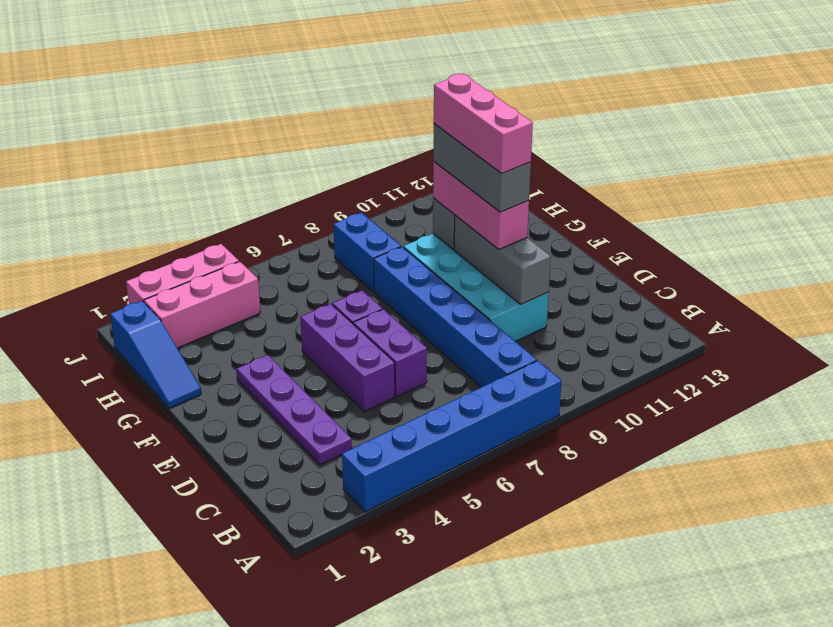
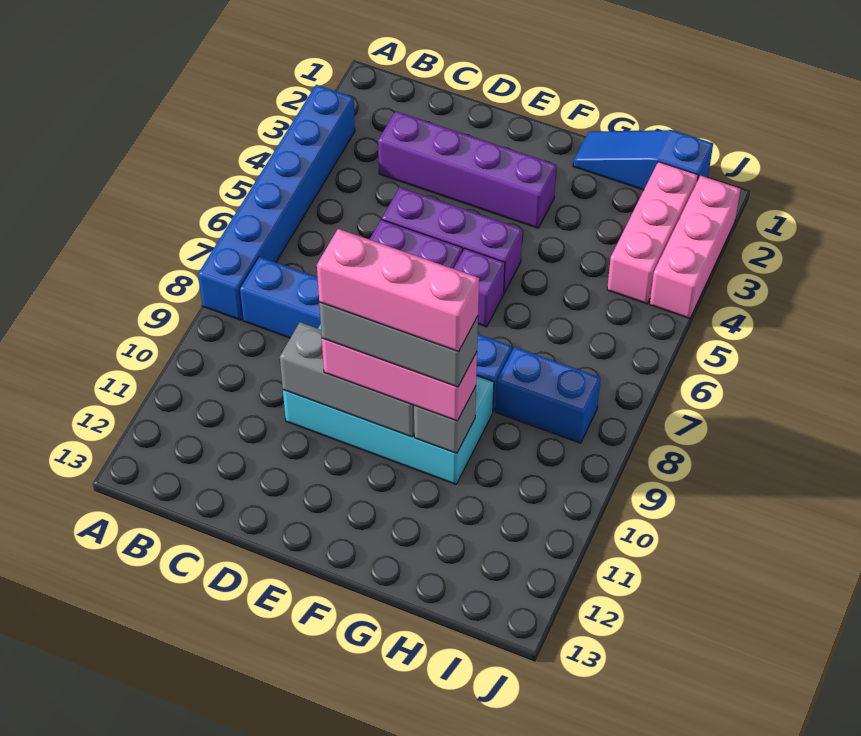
purple 1x4 plate [237,355,352,465] -> purple 1x4 brick [378,111,557,228]

